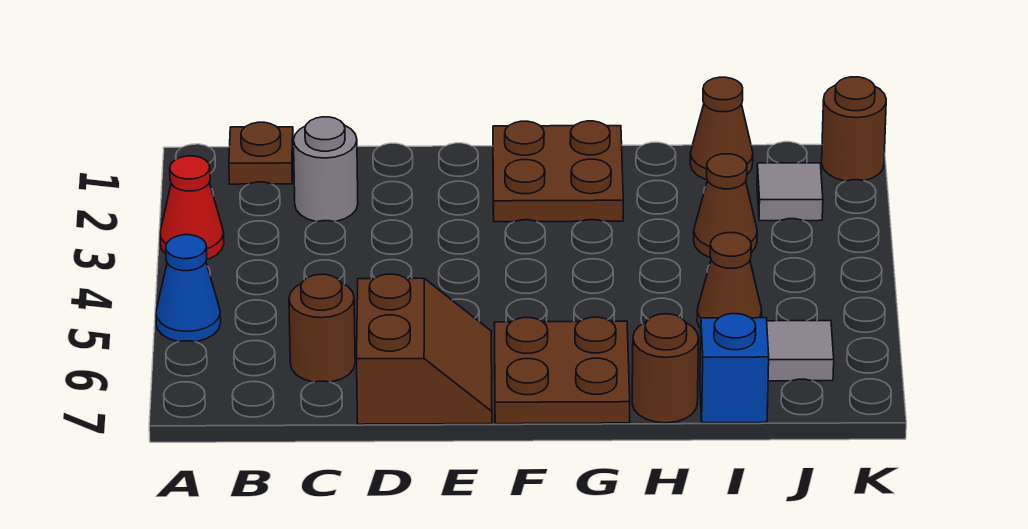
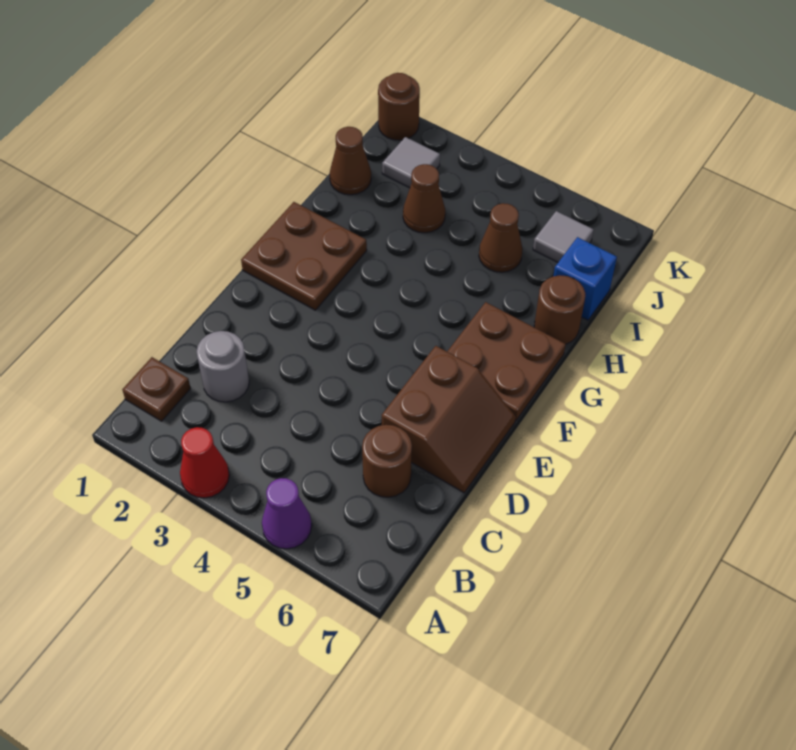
blue 1x1 cone [156,235,221,342] -> purple 1x1 cone [262,478,312,549]
brown 2x2 slope [357,274,492,424] -> brown 2x2 slope turned to [382,346,516,493]

